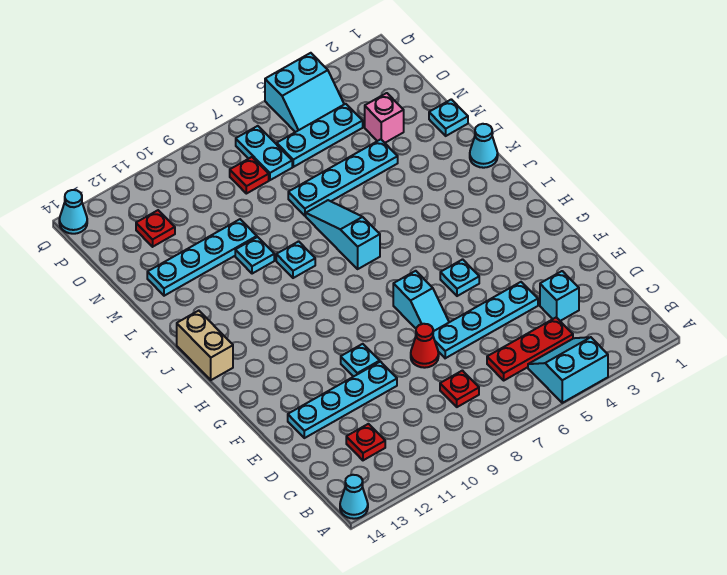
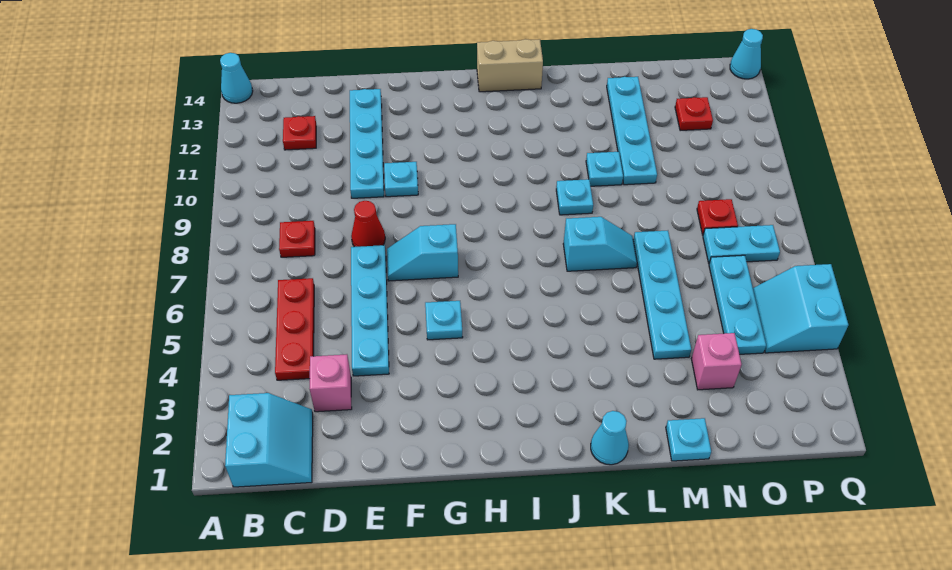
cyan 2x2 slope [528,337,608,403] -> cyan 2x2 slope moved to [225,393,313,487]
cyan 1x1 brick [540,271,579,321] -> pink 1x1 brick [309,354,352,412]
cyan 1x3 slope [306,200,380,269] -> cyan 1x2 slope [563,217,637,271]

